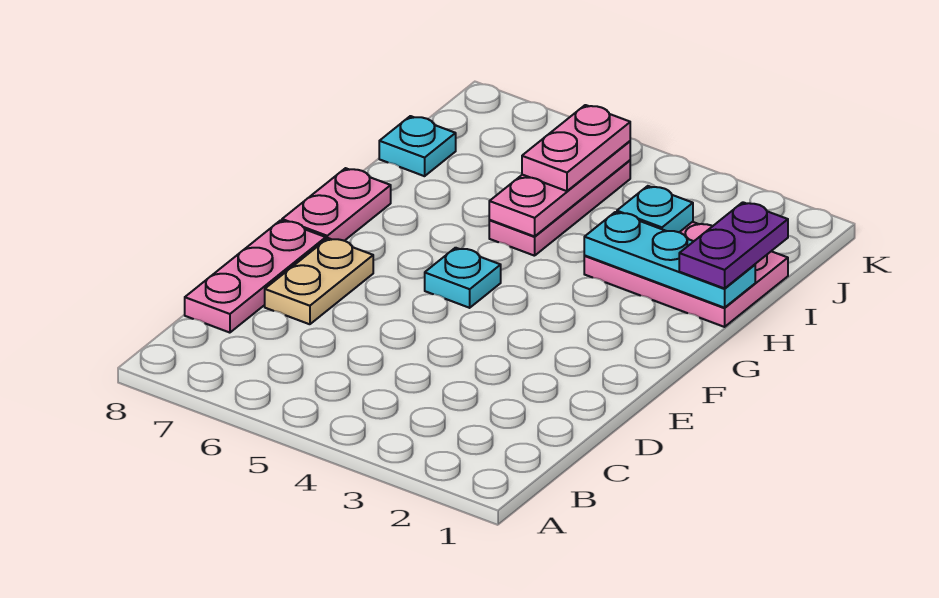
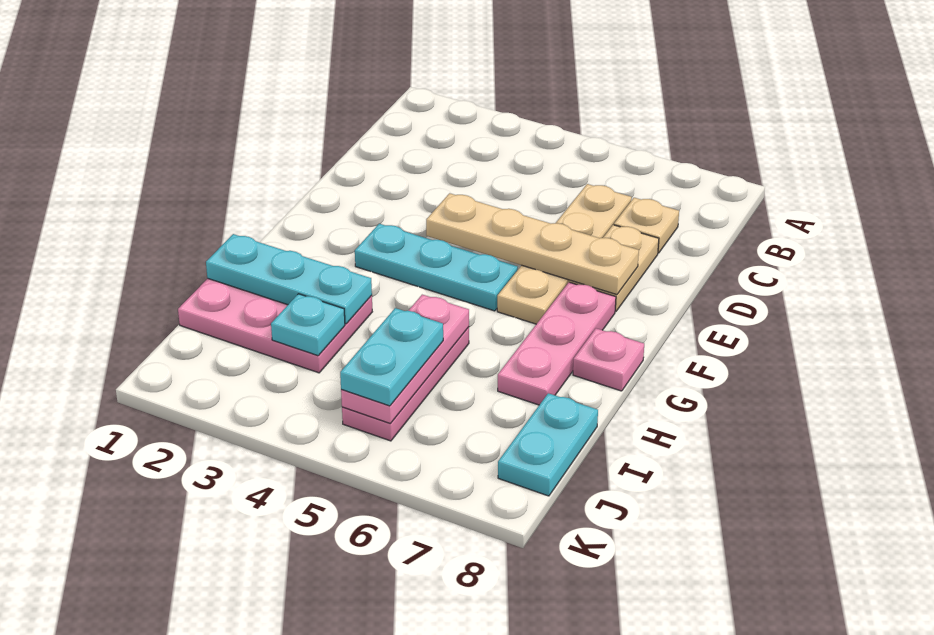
none -> tan 1x4 plate [497,184,632,324]
none -> tan 1x1 plate [614,198,679,253]
pink 1x3 plate [185,220,326,333] -> pink 1x3 plate moved to [498,282,616,405]
none -> tan 1x4 plate [426,193,639,295]
cyan 1x1 plate [425,248,501,308] -> cyan 1x3 plate [355,224,518,311]
pink 1x2 plate [282,168,391,241] -> pink 1x1 plate [573,328,644,391]
purple 1x2 plate [679,202,788,288] -> none
pink 1x2 plate [522,105,630,191] -> cyan 1x2 plate [340,308,443,406]
cyan 1x1 plate [379,116,456,176] -> cyan 1x2 plate [498,393,598,496]

